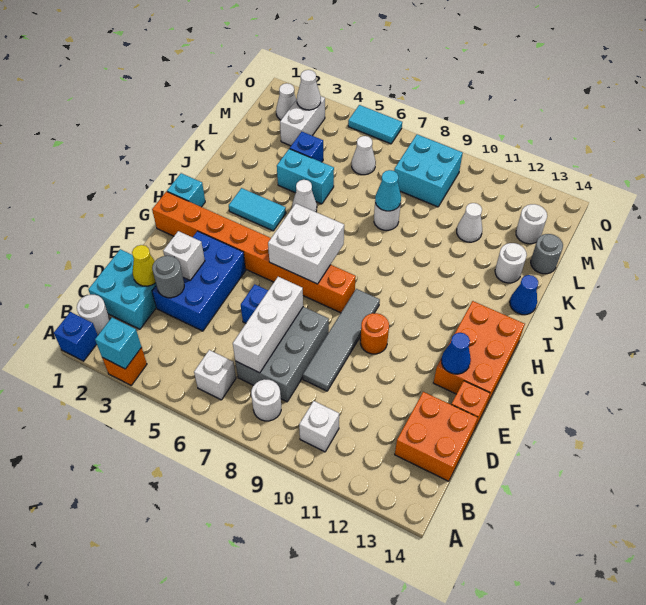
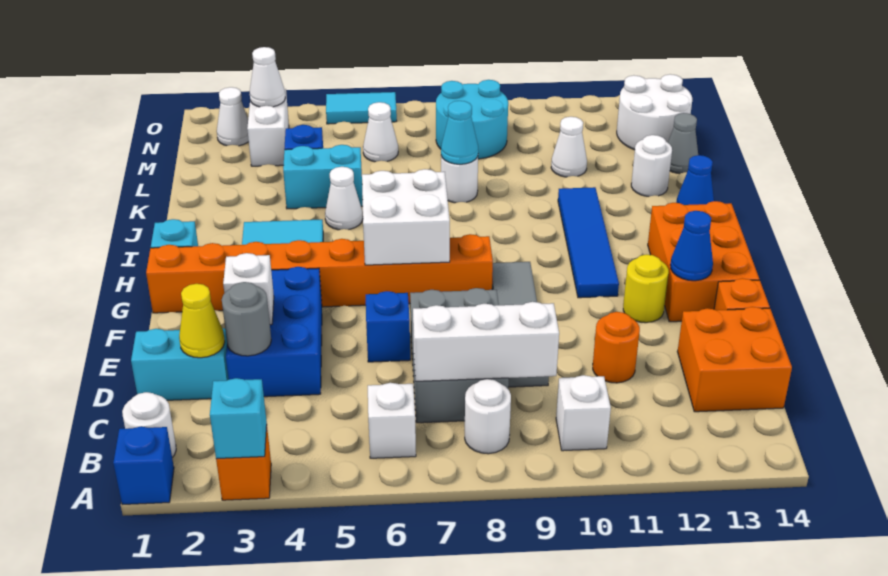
cyan 2x2 brick [88,249,156,329] -> cyan 1x2 brick [131,328,229,400]
white 1x3 brick [233,277,303,373] -> white 1x3 brick turned to [413,302,559,381]
orange 1x1 round brick [360,313,389,354] -> orange 1x1 round brick moved to [593,312,640,383]
none -> yellow 1x1 round brick [623,254,669,323]
none -> blue 1x4 tile [558,187,619,298]
grey 1x1 round brick [531,234,563,274] -> grey 1x1 cone [668,113,698,174]
cyan 2x2 brick [394,134,463,207] -> cyan 2x2 round brick [436,80,508,159]
white 1x1 round brick [516,204,547,244] -> white 2x2 round brick [617,74,692,150]

